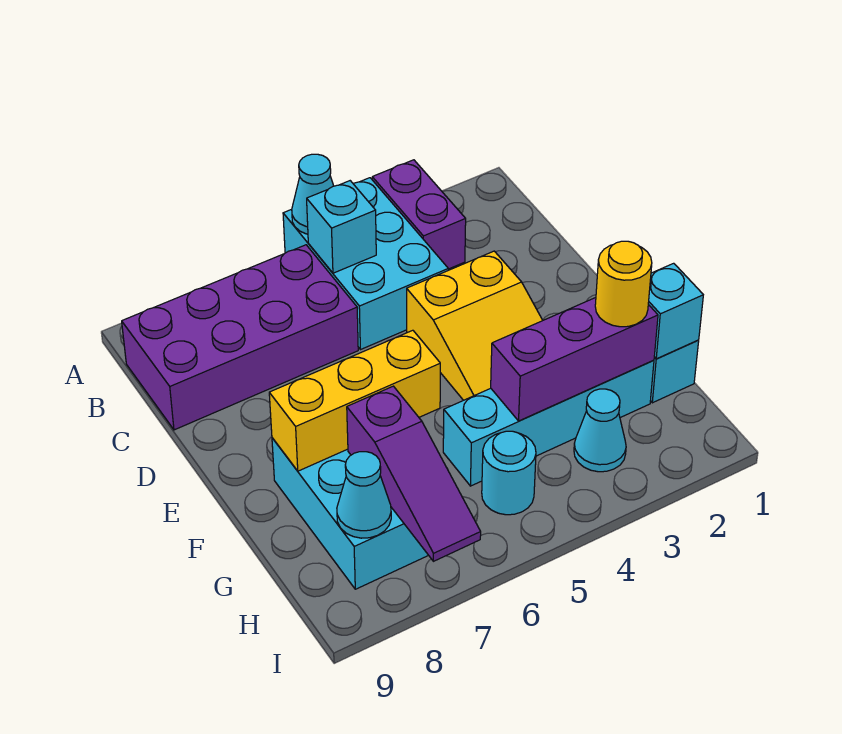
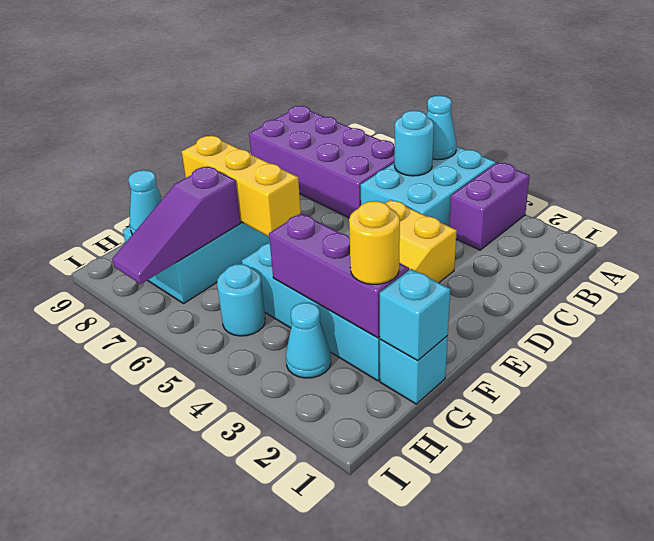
cyan 1x1 brick [307,181,376,273] -> cyan 1x1 round brick [394,111,434,176]

